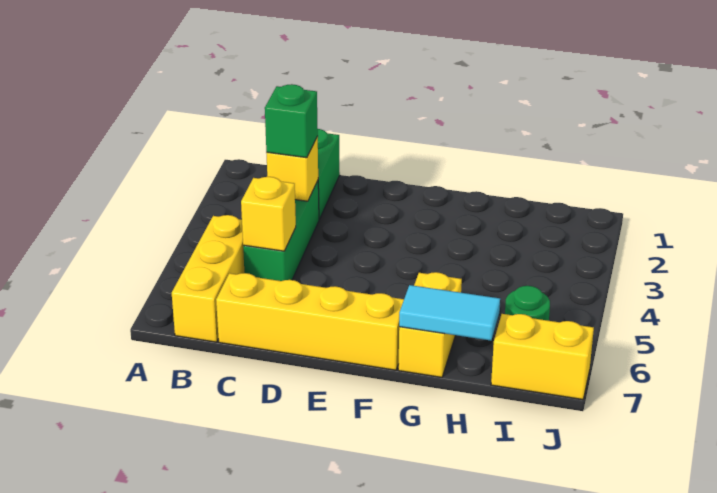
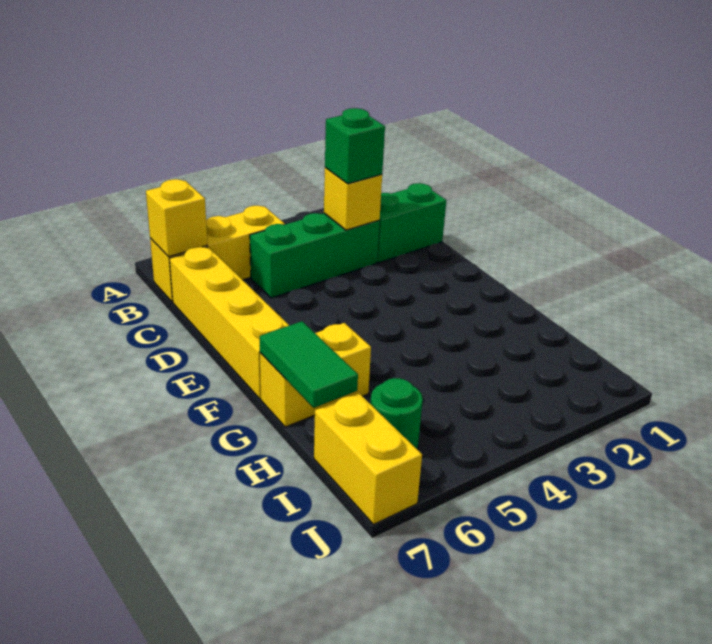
yellow 1x1 brick [241,177,296,251] -> yellow 1x1 brick moved to [146,179,207,257]
cyan 1x2 tile [399,285,500,341] -> green 1x2 tile [260,321,358,408]

